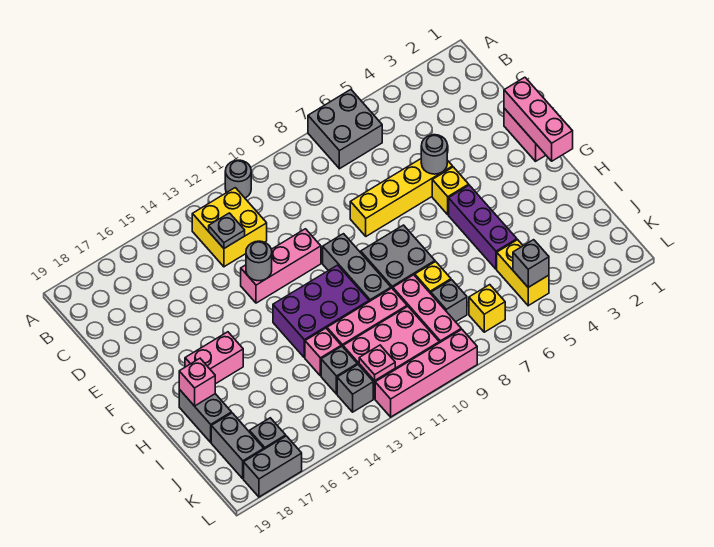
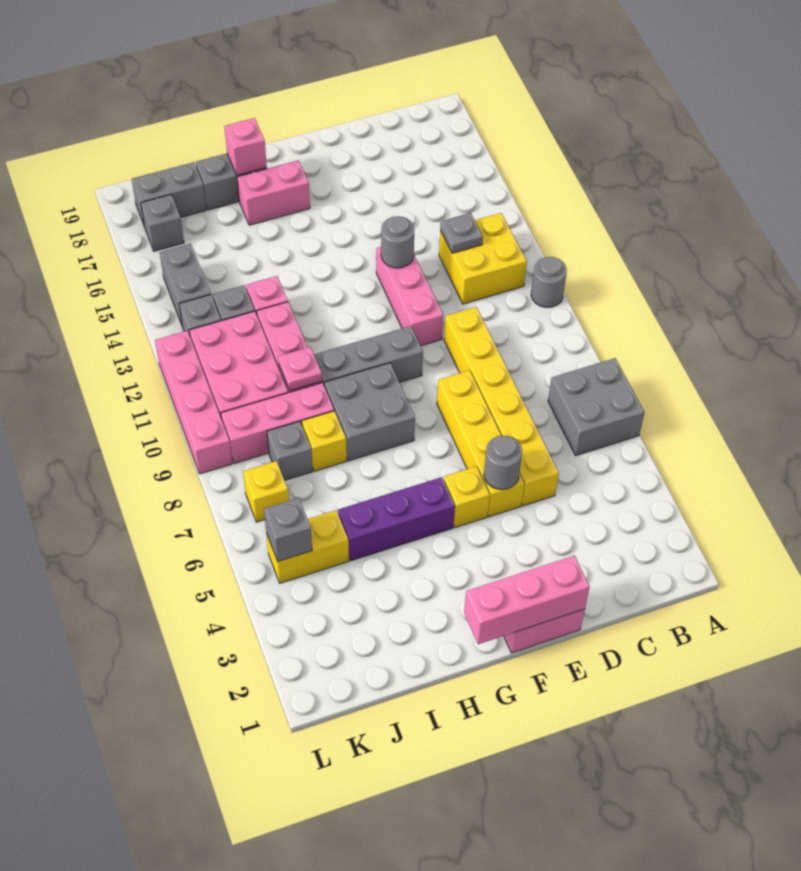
none -> yellow 1x6 brick [444,307,559,506]
purple 2x3 brick [273,265,369,358] -> none
pink 1x2 brick [185,332,243,384] -> pink 1x2 brick turned to [237,160,310,225]
pink 1x1 plate [359,345,395,381] -> pink 1x1 plate moved to [278,347,322,391]
grey 1x2 brick [244,436,302,497] -> grey 1x2 brick moved to [160,244,211,325]

